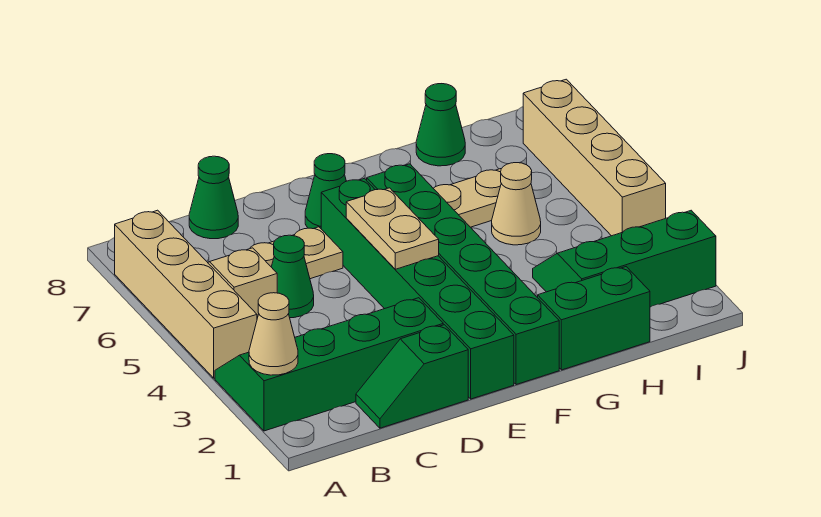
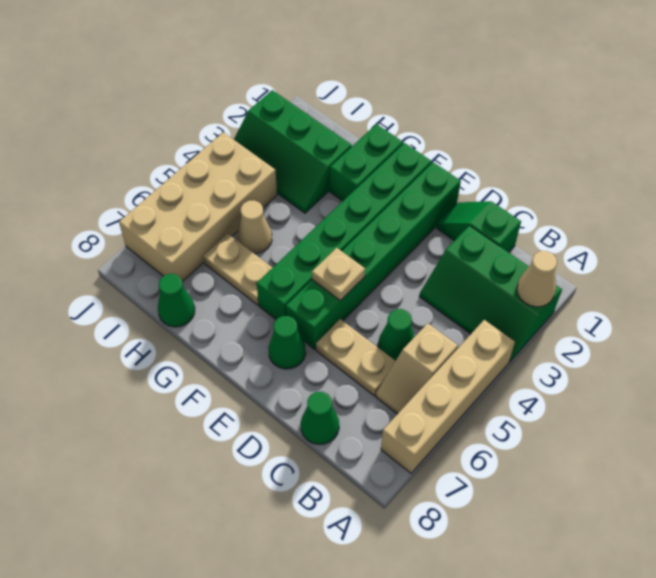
green 2x4 slope [215,298,443,431] -> green 2x3 slope [419,226,562,362]
green 1x2 slope [356,325,468,428] -> green 1x2 slope turned to [437,201,521,252]
tan 1x2 plate [346,188,439,269] -> tan 1x1 plate [312,248,365,301]
green 1x2 brick [538,267,650,370] -> green 1x2 brick turned to [330,124,403,201]
tan 1x4 brick [523,79,666,236] -> tan 2x4 brick [119,132,277,282]

